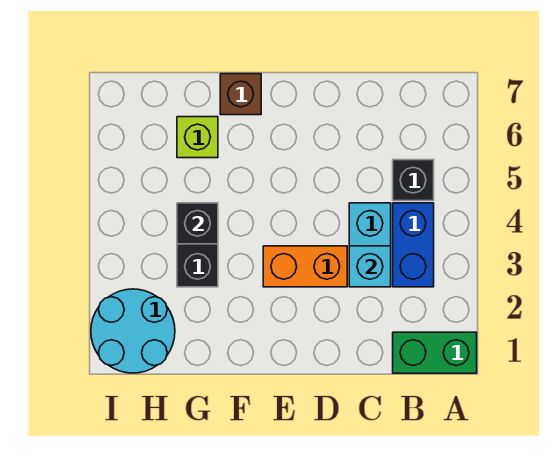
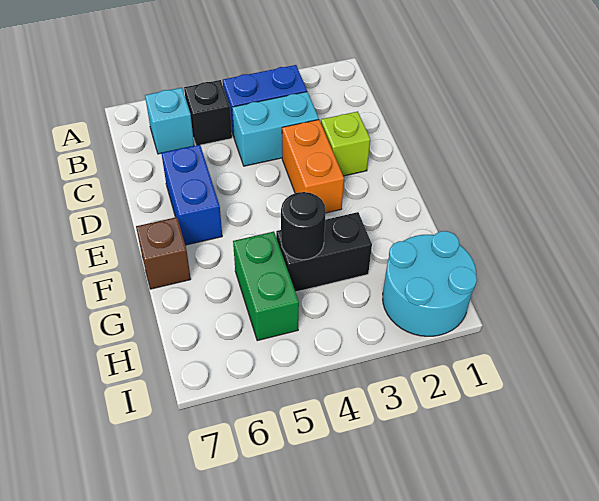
green 1x2 brick [393,332,477,373] -> green 1x2 brick moved to [233,232,299,341]
cyan 1x1 brick [349,246,391,287] -> cyan 1x1 brick moved to [145,88,194,154]
none -> blue 1x2 brick [161,145,222,245]
black 1x1 brick [177,203,218,244] -> black 1x1 round brick [281,192,326,260]
lime 1x1 brick [177,117,218,158] -> lime 1x1 brick moved to [321,112,370,176]

